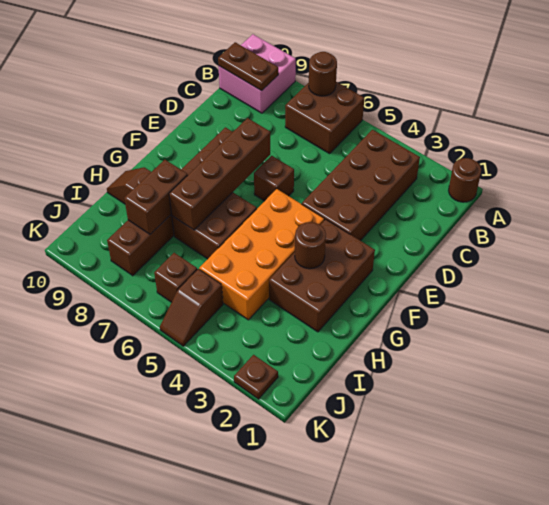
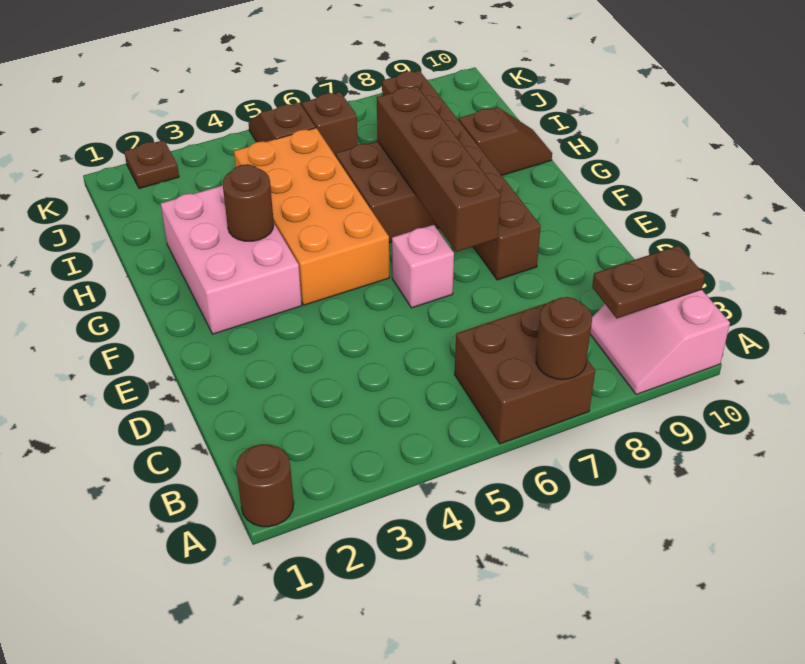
pink 2x2 brick [218,34,296,113] -> pink 2x2 slope [590,290,730,395]
brown 2x4 brick [302,130,420,241] -> none
brown 1x1 brick [254,156,294,201] -> pink 1x1 brick [392,225,454,308]
brown 2x3 brick [269,219,375,332] -> pink 2x3 brick [161,185,302,334]
brown 1x2 brick [124,160,188,234] -> none

